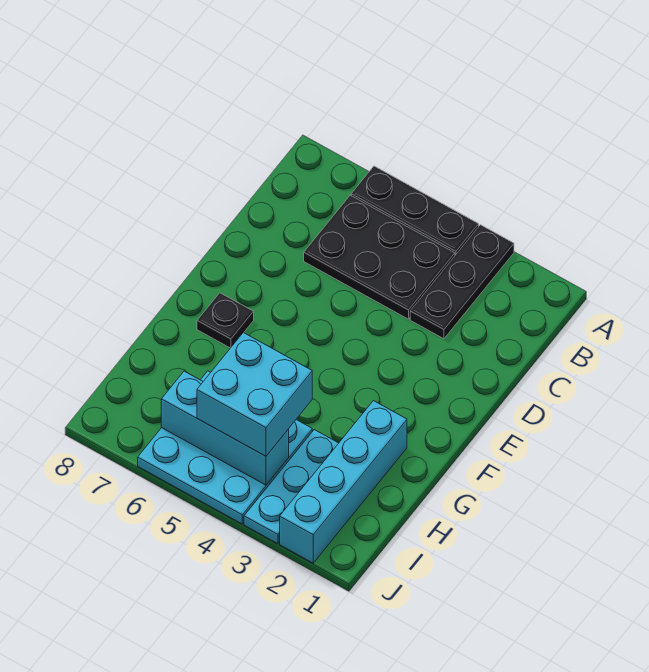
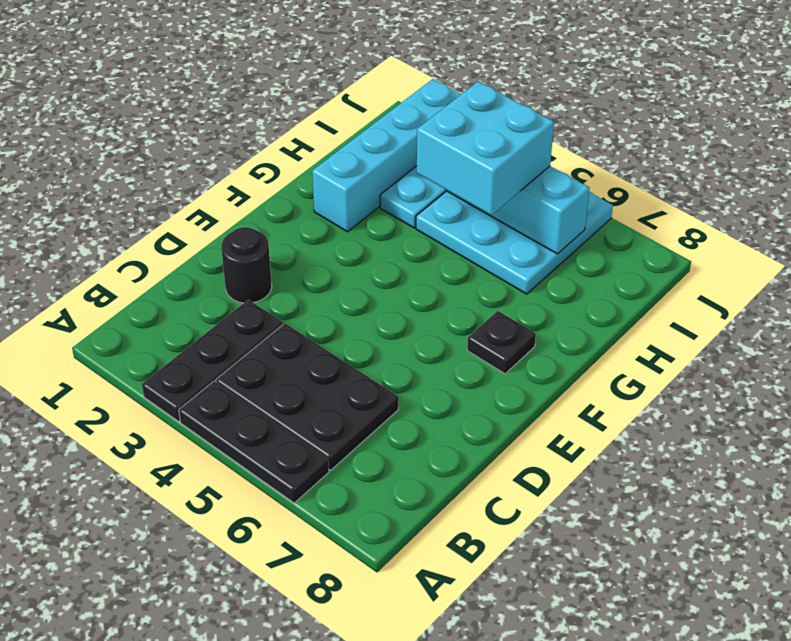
none -> black 1x1 round brick [221,227,272,303]

